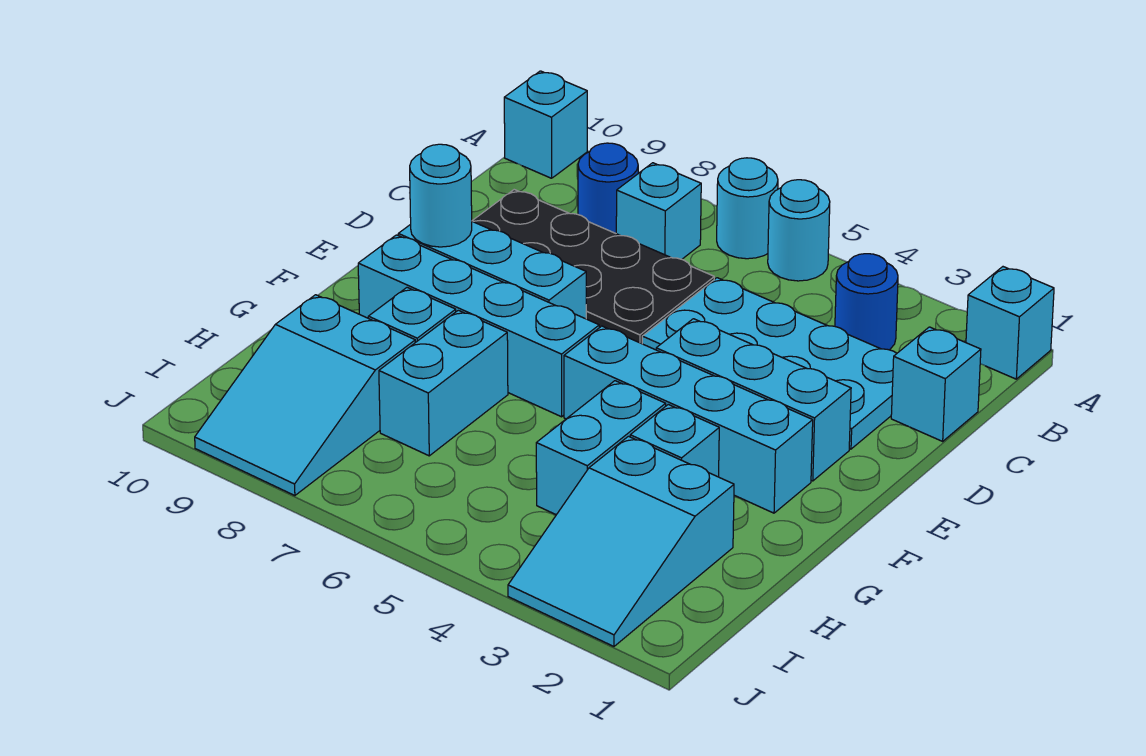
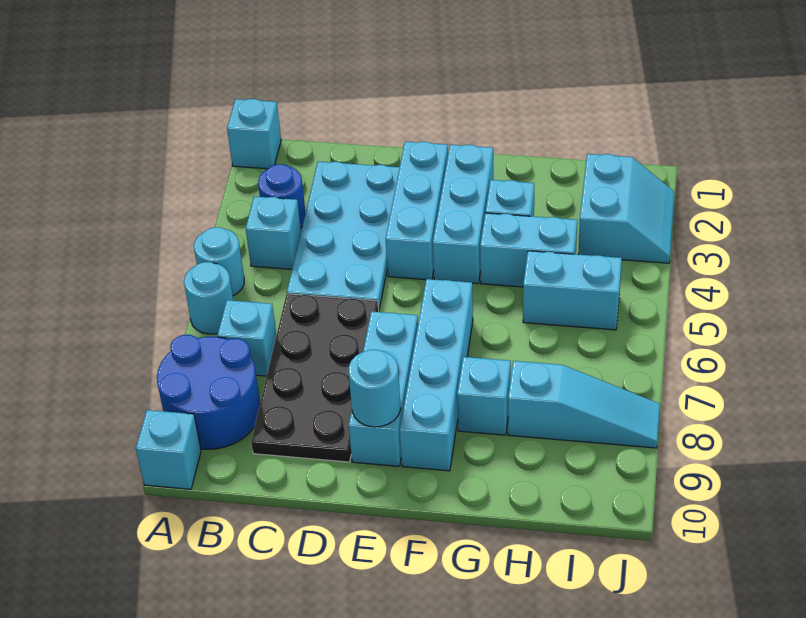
blue 1x1 round brick [578,143,638,233] -> blue 2x2 round brick [157,335,260,449]
cyan 1x1 brick [891,327,981,441] -> cyan 1x1 brick moved to [246,197,301,269]
cyan 1x4 brick [564,326,813,513] -> cyan 1x3 brick [433,145,493,284]
cyan 1x2 brick [379,310,508,456] -> cyan 1x2 brick moved to [523,251,622,330]
cyan 2x3 slope [508,436,734,646] -> cyan 2x2 slope [578,154,674,263]
cyan 2x3 slope [195,295,415,496] -> cyan 1x3 slope [508,361,660,448]

